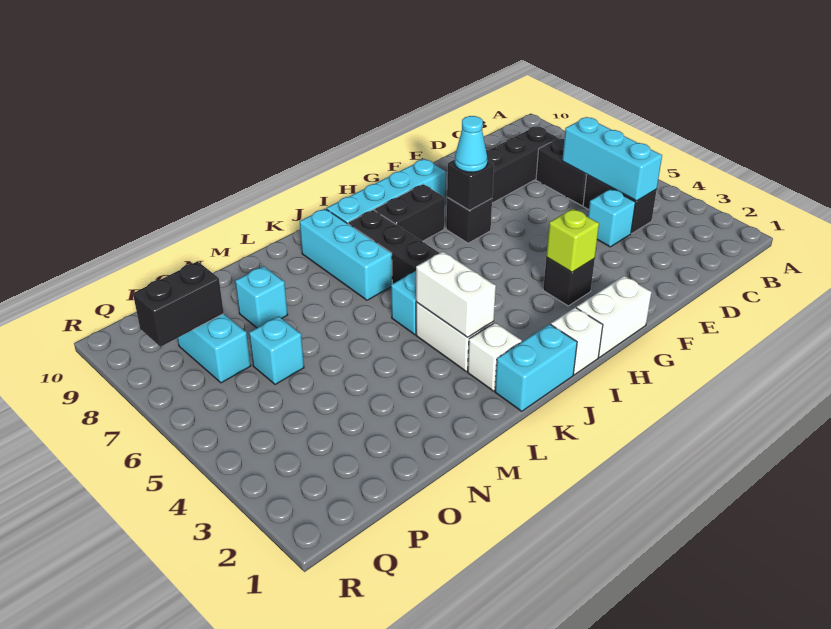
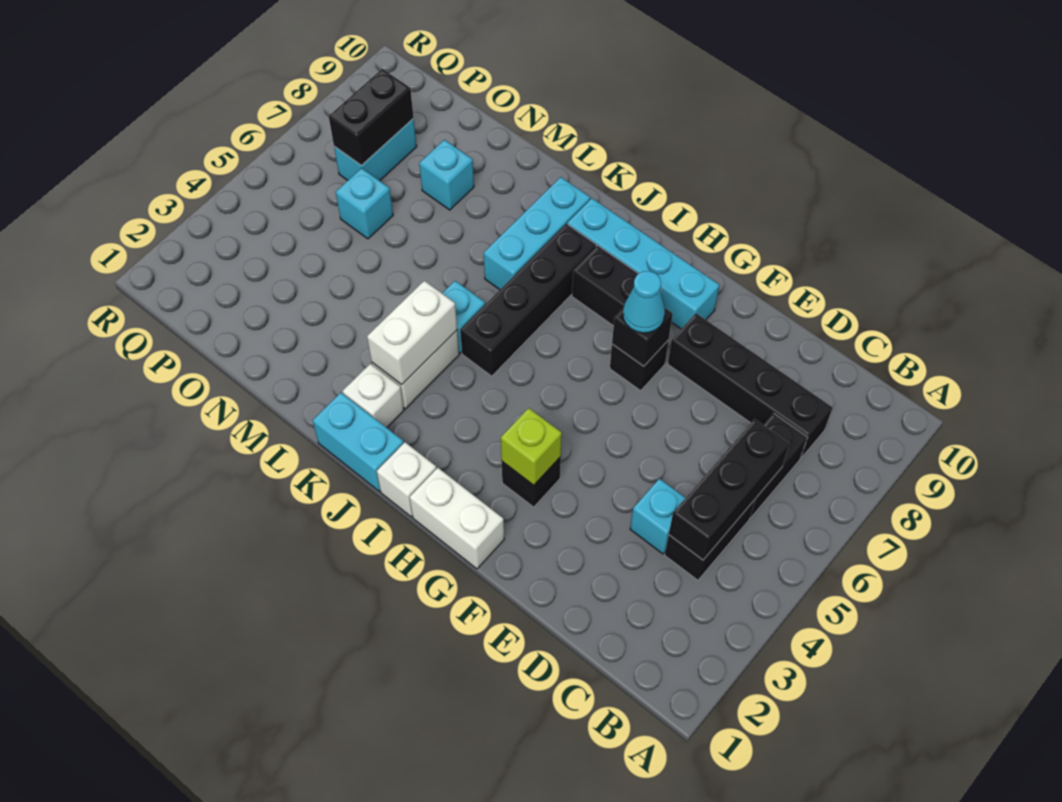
cyan 1x3 brick [562,117,662,201] -> black 1x3 brick [669,419,790,560]
black 1x2 brick [133,261,224,347] -> black 1x2 brick turned to [329,69,414,165]

